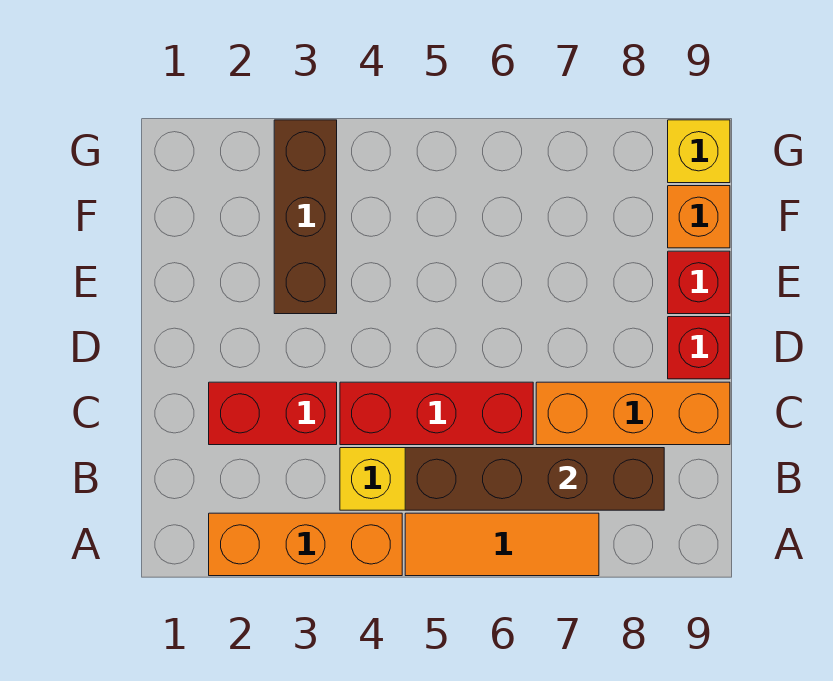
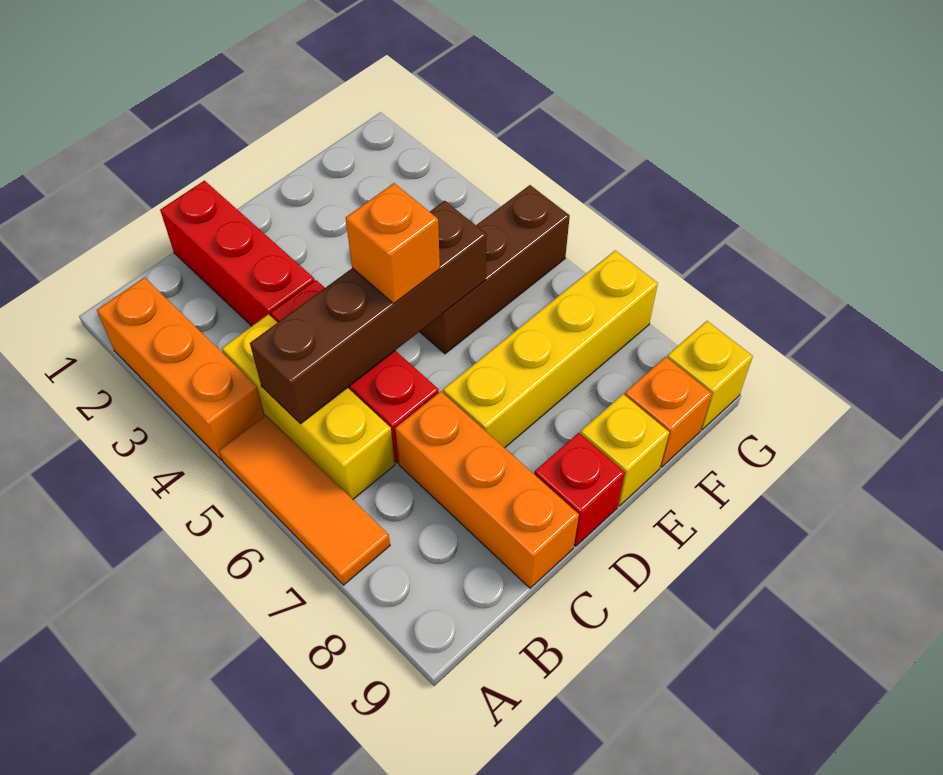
brown 1x4 brick [405,448,664,510] -> brown 1x4 brick turned to [250,201,487,424]
red 1x2 brick [209,382,337,445] -> red 1x3 brick [160,181,315,326]
none -> orange 1x1 brick [346,183,440,304]
none -> yellow 1x4 brick [443,250,658,448]
brown 1x3 brick [274,120,337,314] -> brown 1x3 brick moved to [420,185,570,354]
red 1x1 brick [668,251,730,314] -> yellow 1x1 brick [581,394,669,506]

